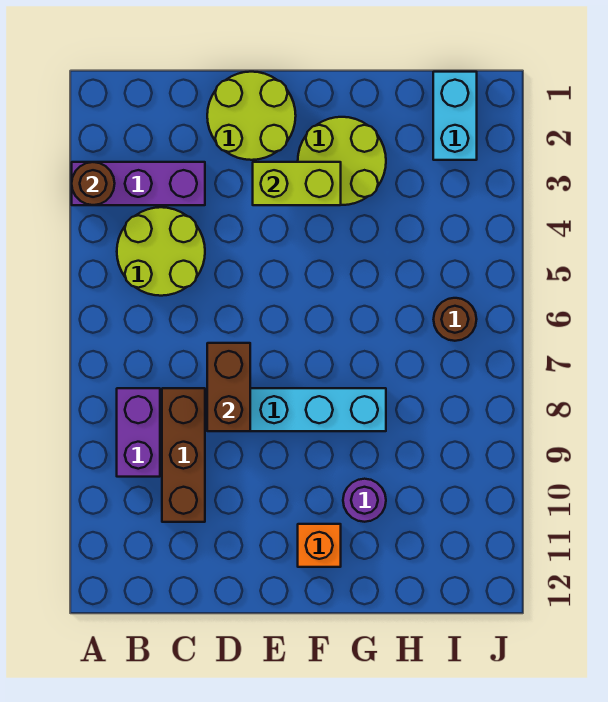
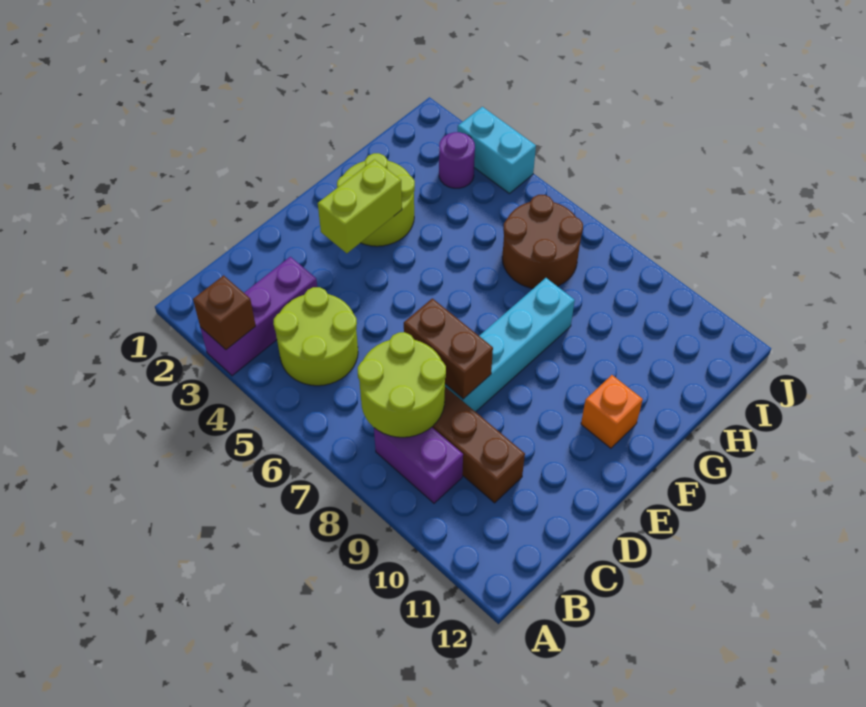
brown 1x1 round brick [72,162,115,205] -> brown 1x1 brick [193,275,256,350]
lime 2x2 round brick [207,72,296,160] -> lime 2x2 round brick moved to [358,332,446,437]
purple 1x1 round brick [343,479,386,522] -> purple 1x1 round brick moved to [439,132,475,188]
cyan 1x2 brick [433,72,477,160] -> cyan 1x2 brick moved to [458,107,536,194]
brown 1x1 round brick [434,298,477,341] -> brown 2x2 round brick [502,195,583,288]

